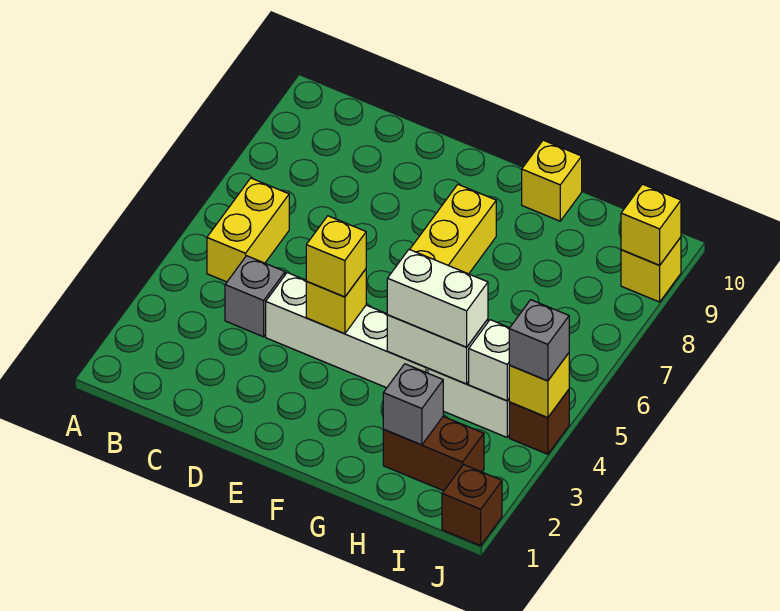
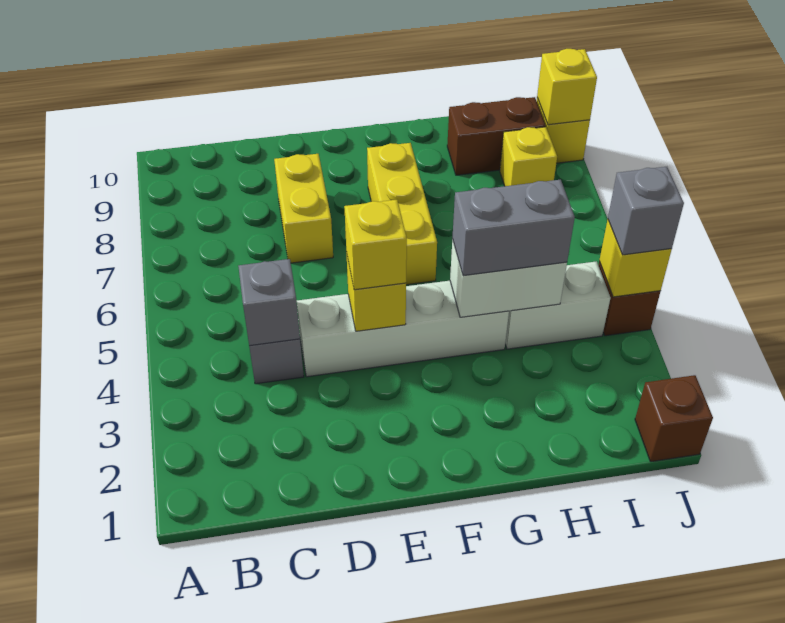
yellow 1x2 brick [207,178,289,282] -> yellow 1x2 brick moved to [274,154,333,263]
white 1x2 brick [387,250,488,347] -> grey 1x2 brick [452,180,575,276]
yellow 1x1 brick [522,140,582,221] -> yellow 1x1 brick moved to [500,127,557,186]
brown 1x2 brick [383,417,484,491] -> brown 1x2 brick moved to [447,97,546,175]
grey 1x1 brick [383,364,443,445] -> grey 1x1 brick moved to [238,259,300,346]
white 1x1 brick [469,320,510,401] -> none

